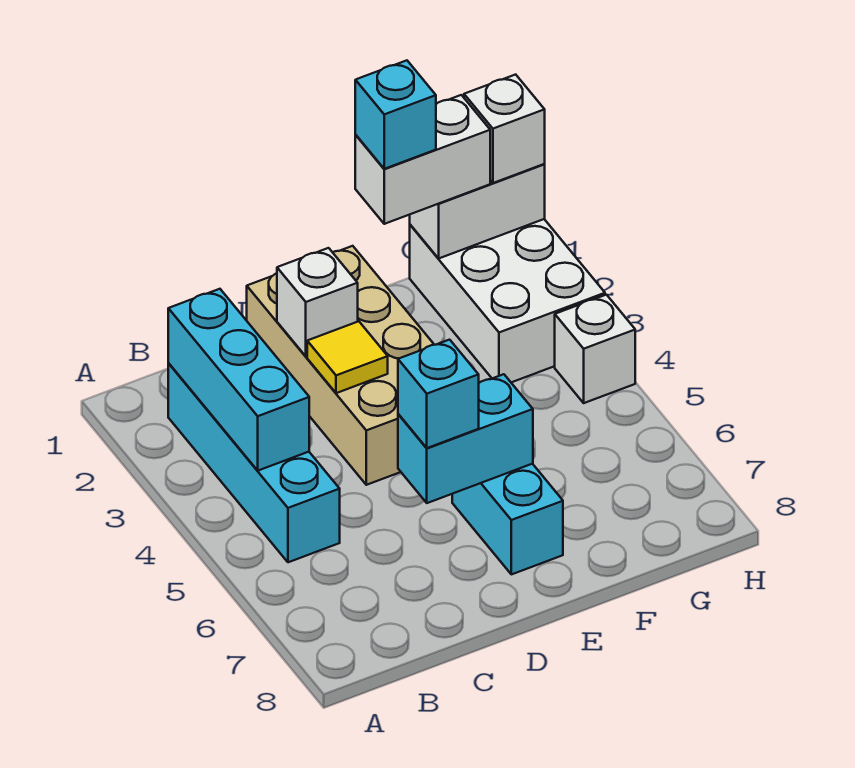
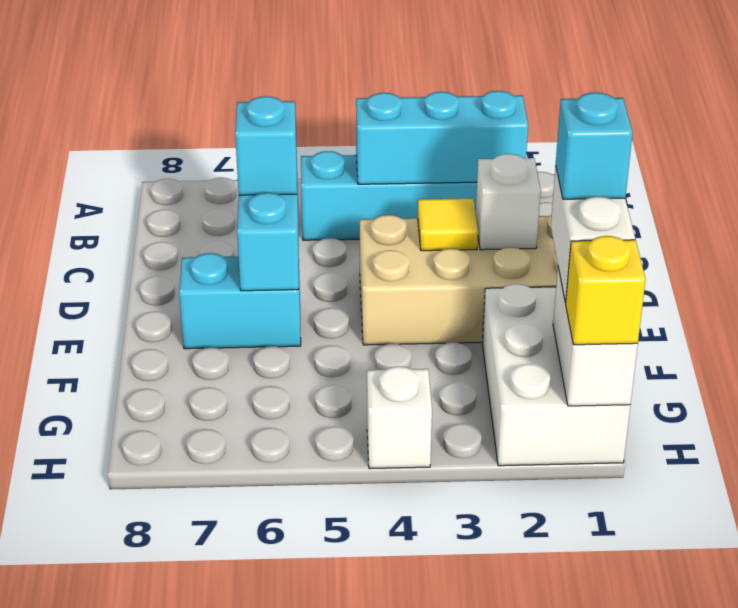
white 2x3 brick [410,219,605,382] -> white 2x3 brick turned to [482,284,630,466]
white 1x1 brick [464,75,545,183] -> yellow 1x1 brick [565,236,646,345]

